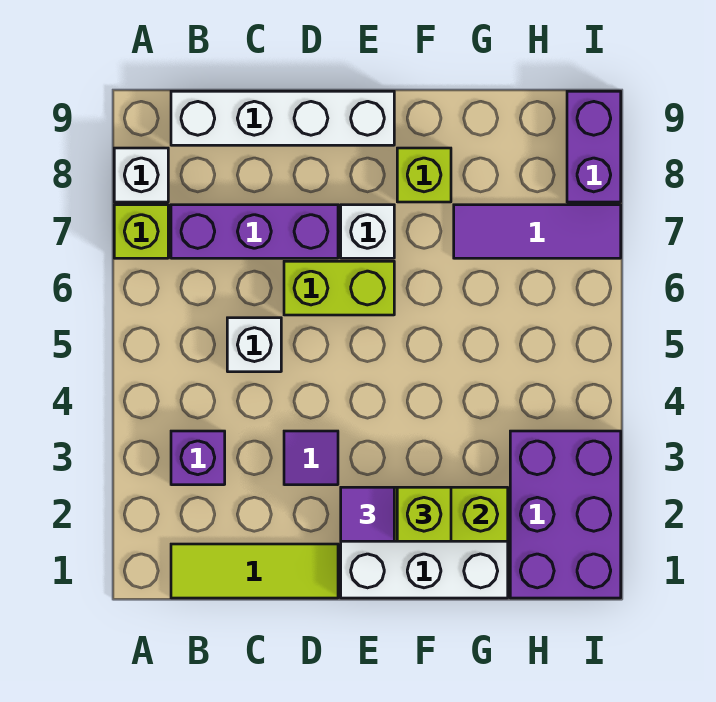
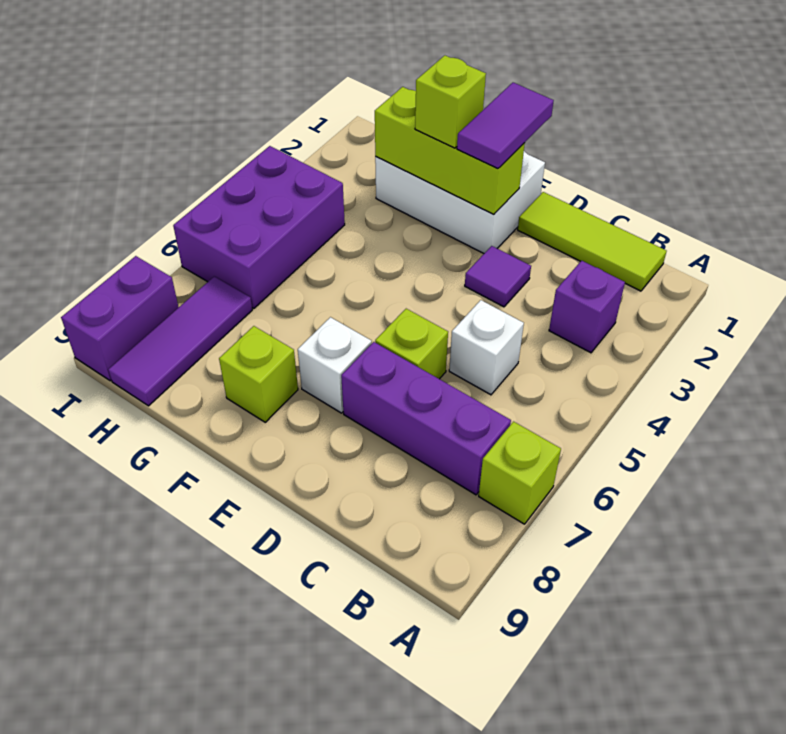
white 1x1 brick [114,148,168,202] -> none
white 1x4 brick [171,91,394,145] -> none
lime 1x2 brick [284,261,394,315] -> lime 1x1 brick [375,309,448,379]
purple 1x1 tile [341,487,394,541] -> purple 1x2 tile [457,83,554,168]
purple 1x3 tile [454,205,621,258] -> purple 1x3 tile turned to [108,276,252,406]
purple 2x3 brick [510,431,621,598] -> purple 2x3 brick moved to [173,146,345,309]

